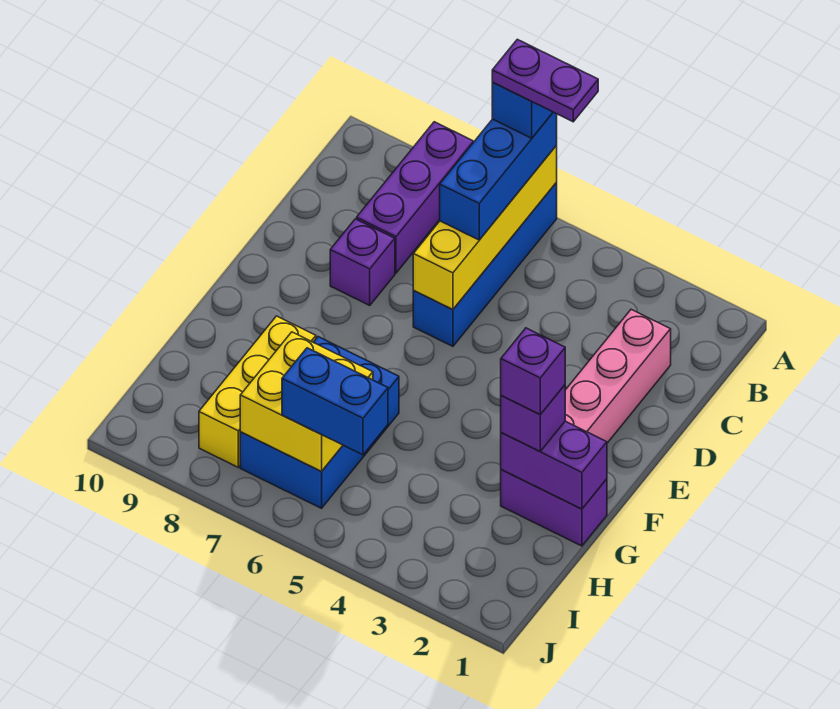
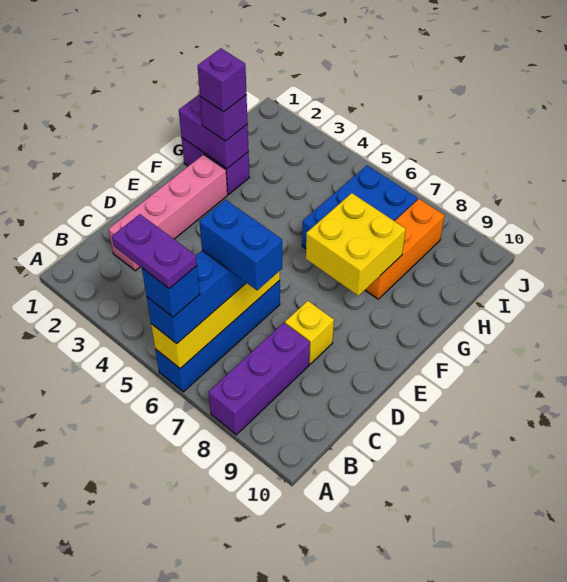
purple 1x1 brick [330,219,395,305] -> yellow 1x1 brick [285,301,334,364]
yellow 1x3 brick [199,316,316,467] -> orange 1x3 brick [365,199,445,299]
yellow 2x2 brick [240,332,373,472] -> yellow 2x2 brick moved to [306,193,406,296]
blue 1x2 brick [282,348,388,455] -> blue 1x2 brick moved to [199,200,282,290]

